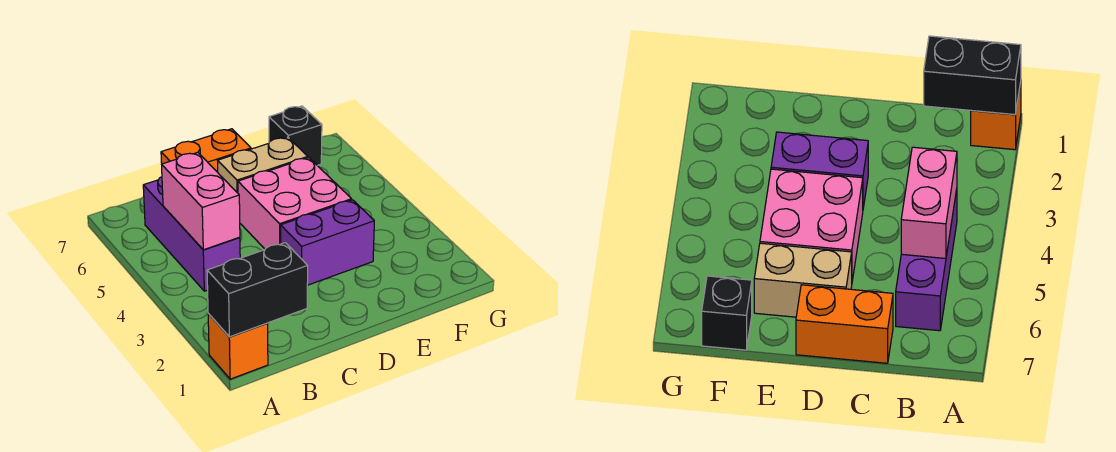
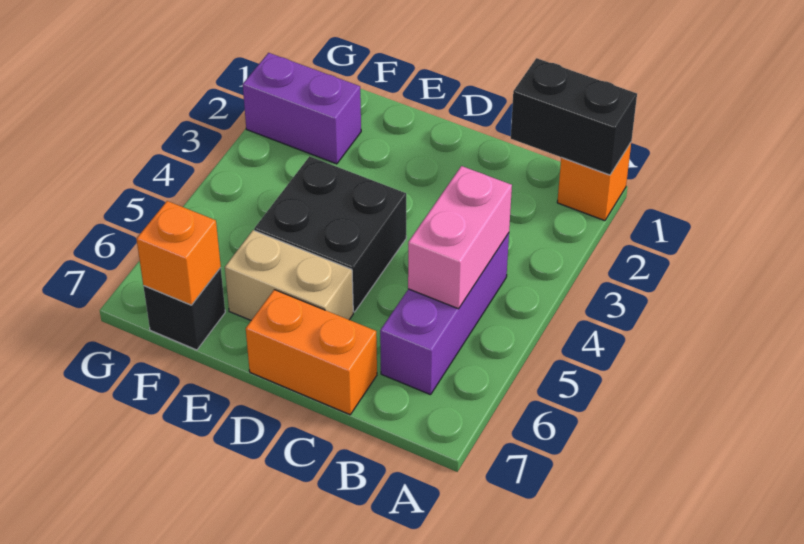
purple 1x2 brick [281,200,374,285] -> purple 1x2 brick moved to [243,53,361,164]
pink 2x2 brick [238,158,352,249] -> black 2x2 brick [254,156,406,312]
none -> orange 1x1 brick [137,201,221,305]

